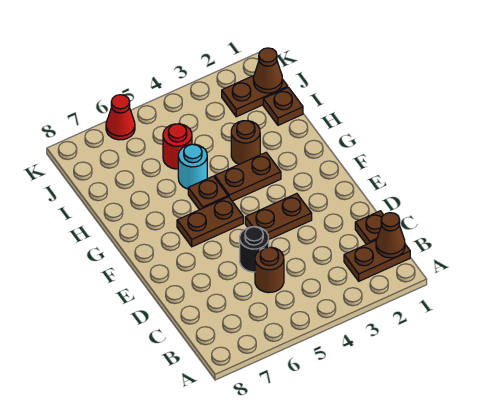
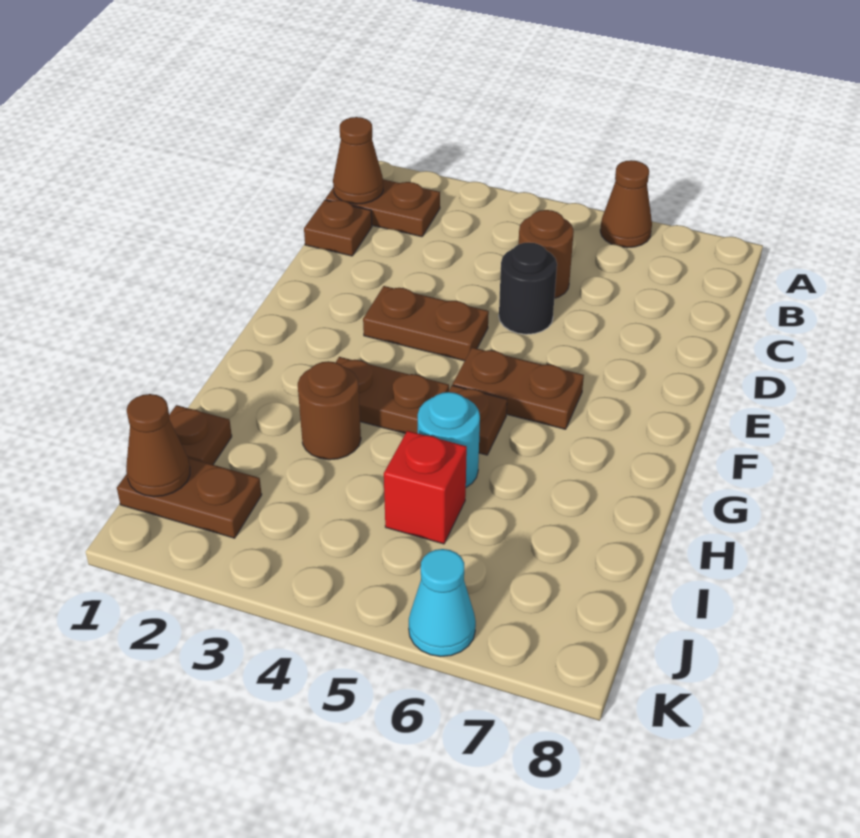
none -> brown 1x1 cone [600,160,652,248]
red 1x1 round brick [163,124,192,169] -> red 1x1 brick [384,431,467,544]
red 1x1 cone [106,95,135,140] -> cyan 1x1 cone [409,549,476,656]

